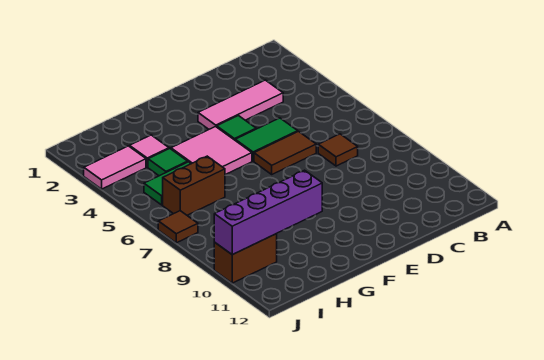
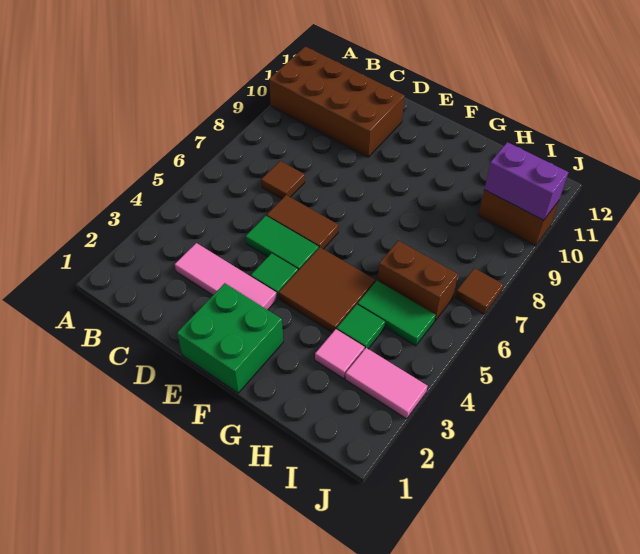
none -> brown 2x4 brick [269,47,404,157]
none -> green 2x2 brick [177,283,283,393]
pink 2x2 tile [171,126,252,175] -> brown 2x2 tile [279,248,375,333]
purple 1x4 brick [214,170,322,255] -> purple 1x2 brick [484,142,568,220]

